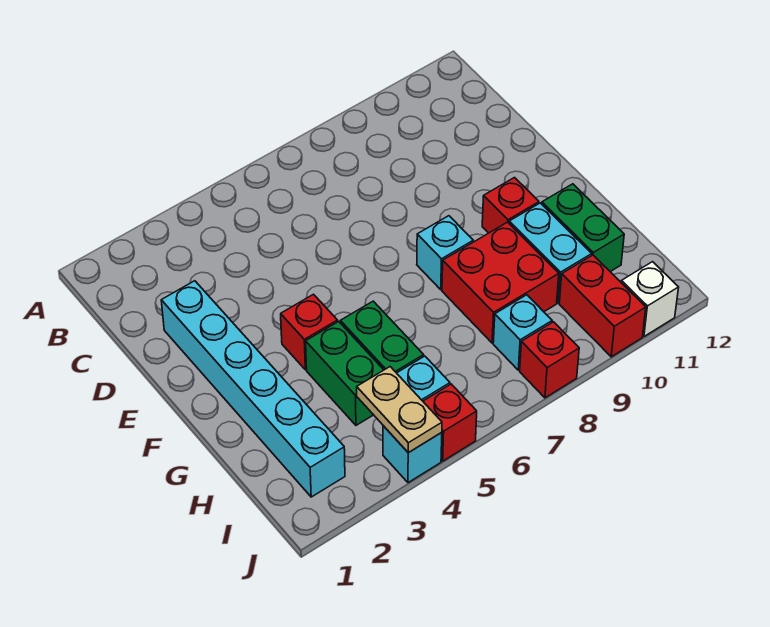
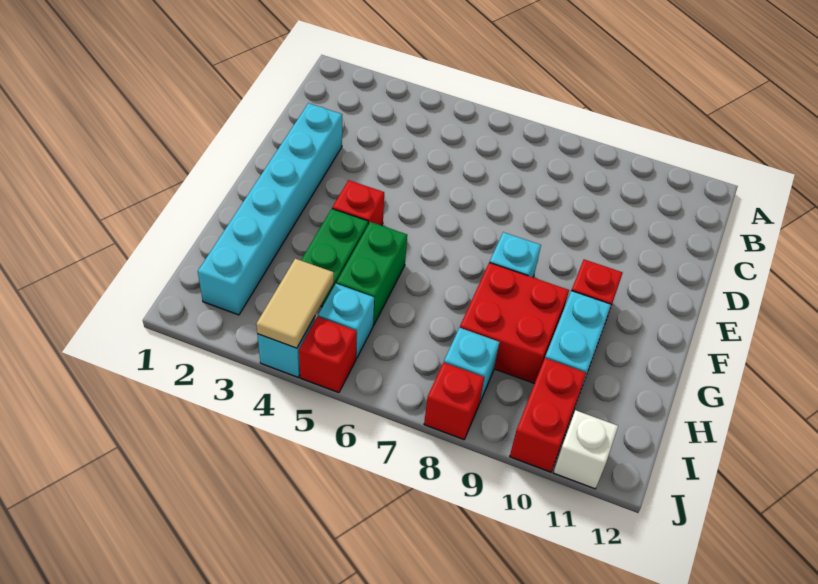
green 1x2 brick [542,184,624,272] -> none
tan 1x2 plate [357,367,442,453] -> tan 1x2 tile [256,259,334,348]

